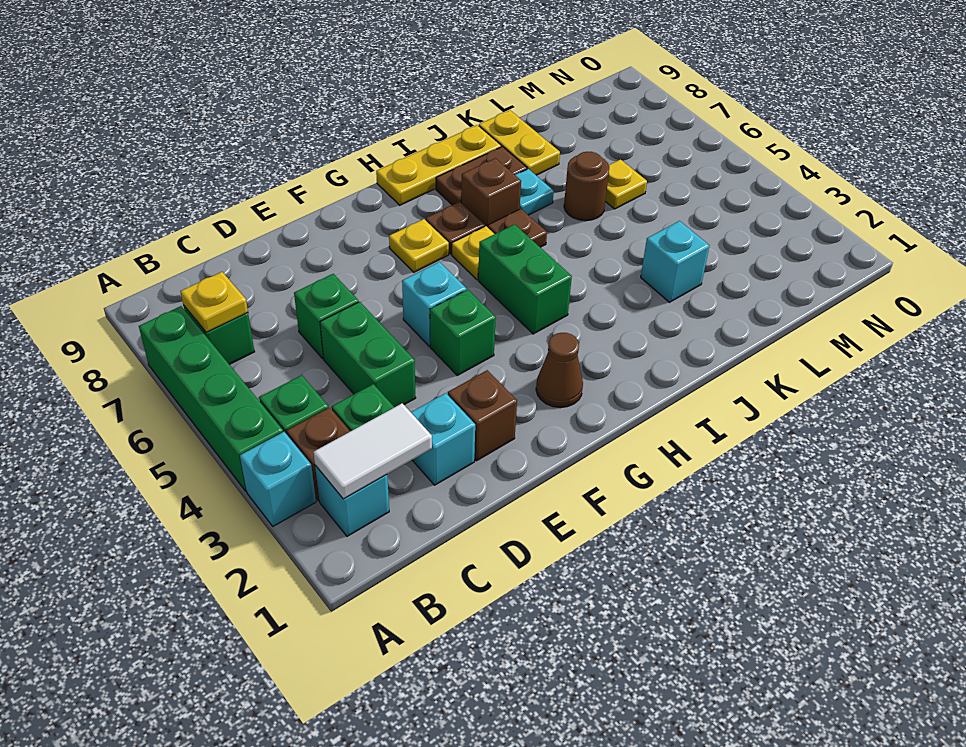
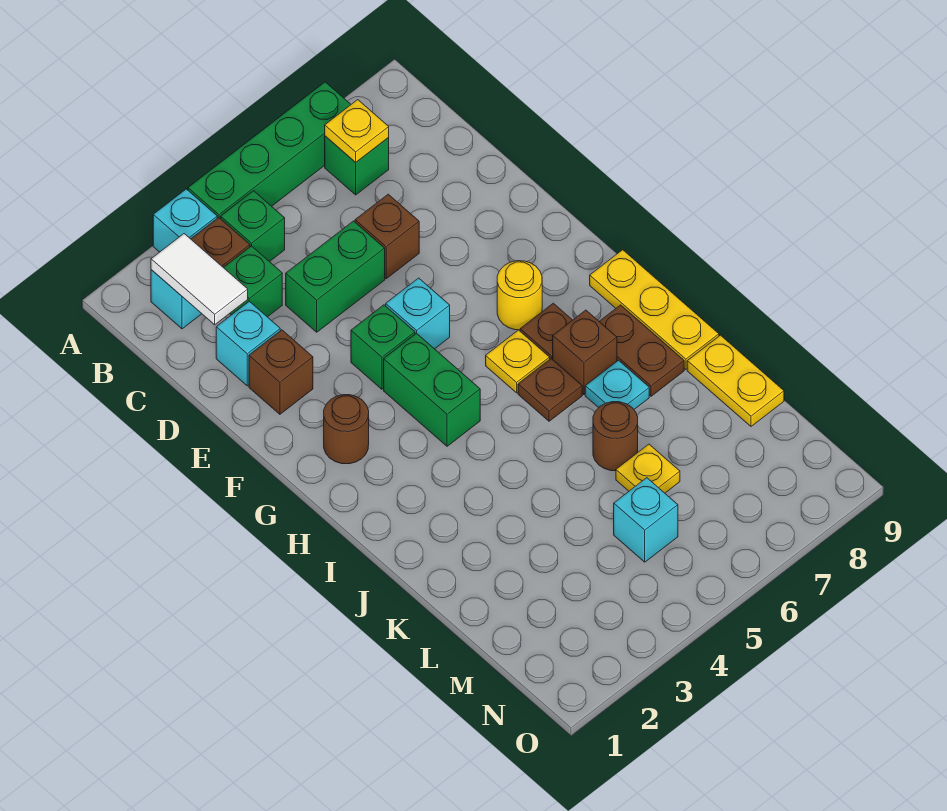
green 1x1 brick [294,274,359,359] -> brown 1x1 brick [355,194,419,279]
brown 1x1 cone [536,333,583,407] -> brown 1x1 round brick [324,395,369,464]
yellow 1x1 plate [389,219,449,272] -> yellow 1x1 round brick [497,261,542,330]
green 1x2 brick [478,224,572,334] -> green 1x2 brick turned to [384,333,480,446]
cyan 1x1 brick [641,221,709,302] -> cyan 1x1 brick moved to [614,478,678,562]
yellow 1x2 plate [479,110,560,175] -> yellow 1x2 plate turned to [687,335,784,426]

